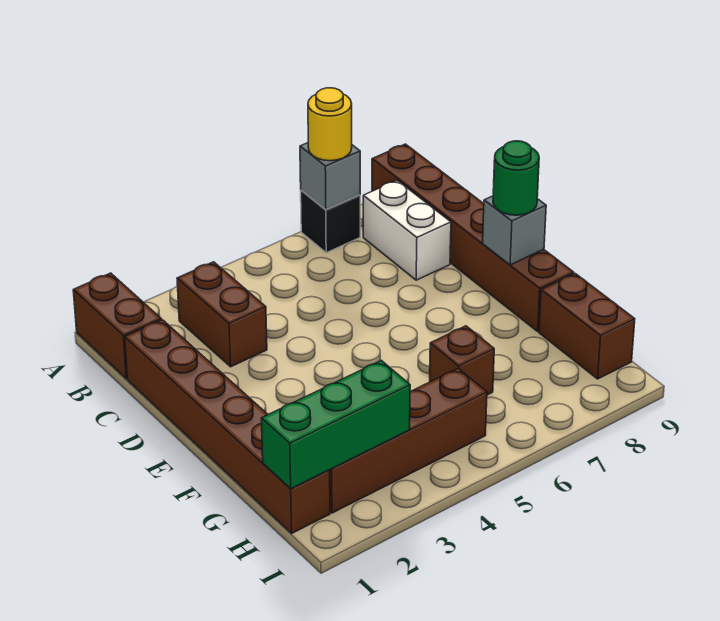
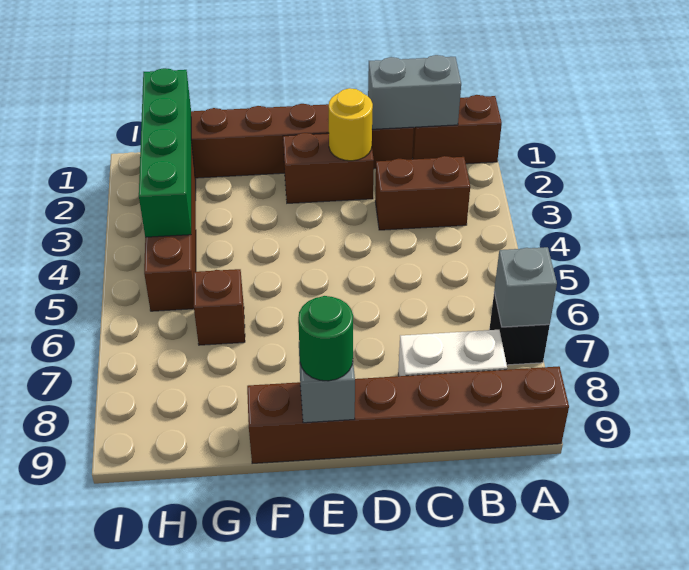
yellow 1x1 round brick [308,88,352,161] -> yellow 1x1 round brick moved to [329,88,373,161]
none -> grey 1x2 brick [368,55,461,129]
brown 1x2 brick [539,274,635,379] -> brown 1x2 brick moved to [283,133,374,203]
green 1x3 brick [261,361,410,489] -> green 1x4 brick [139,68,191,237]

